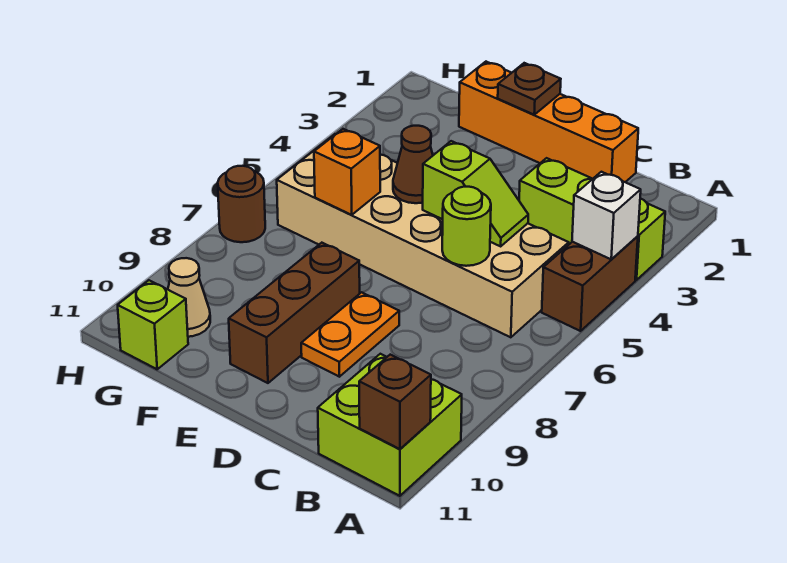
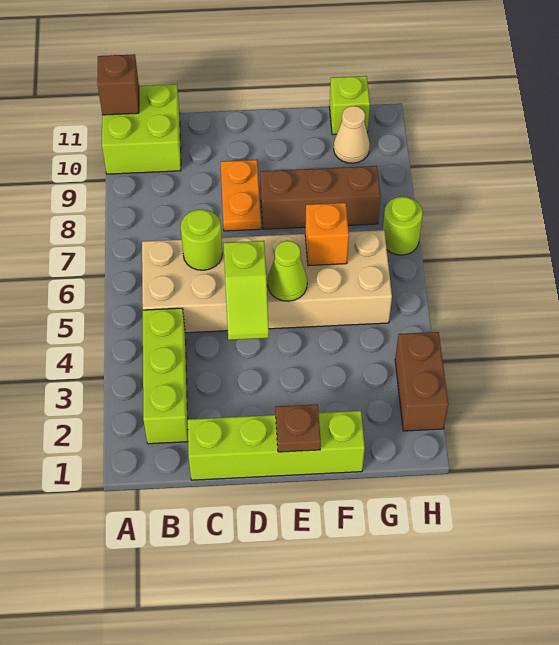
lime 1x3 brick [519,158,665,280] -> lime 1x3 brick turned to [143,308,188,444]
brown 1x2 brick [542,236,638,331] -> brown 1x2 brick moved to [395,332,448,431]
white 1x1 brick [572,172,641,259] -> none
orange 1x4 brick [459,62,638,182] -> lime 1x4 brick [188,411,365,480]
lime 1x2 slope [423,141,528,246] -> lime 1x2 slope turned to [224,241,269,340]
brown 1x1 cone [393,126,433,203] -> lime 1x1 cone [268,241,307,301]
brown 1x3 brick [229,243,360,383] -> brown 1x3 brick turned to [261,166,381,229]
brown 1x1 round brick [218,166,265,242] -> lime 1x1 round brick [383,197,423,255]

